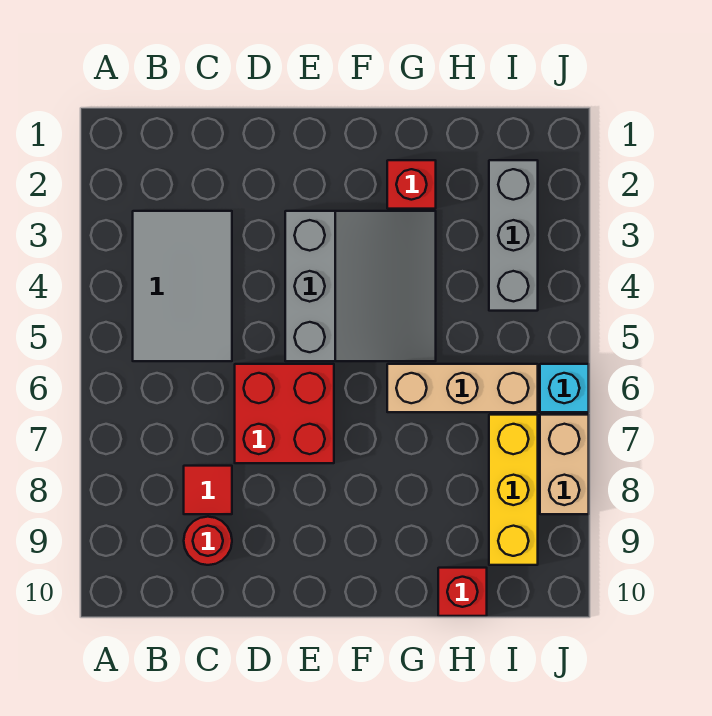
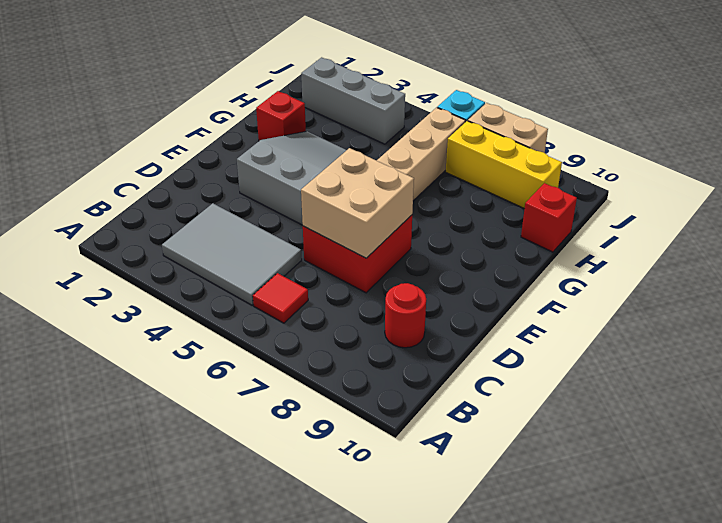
red 1x1 tile [184,466,232,514] -> red 1x1 tile moved to [253,273,308,323]
none -> tan 2x2 brick [301,148,414,258]

